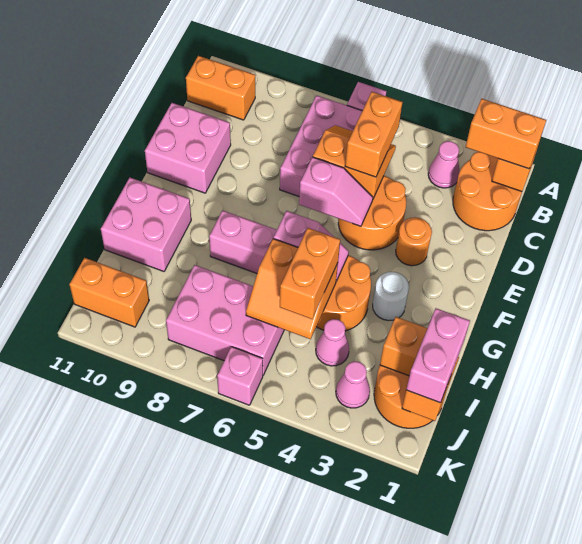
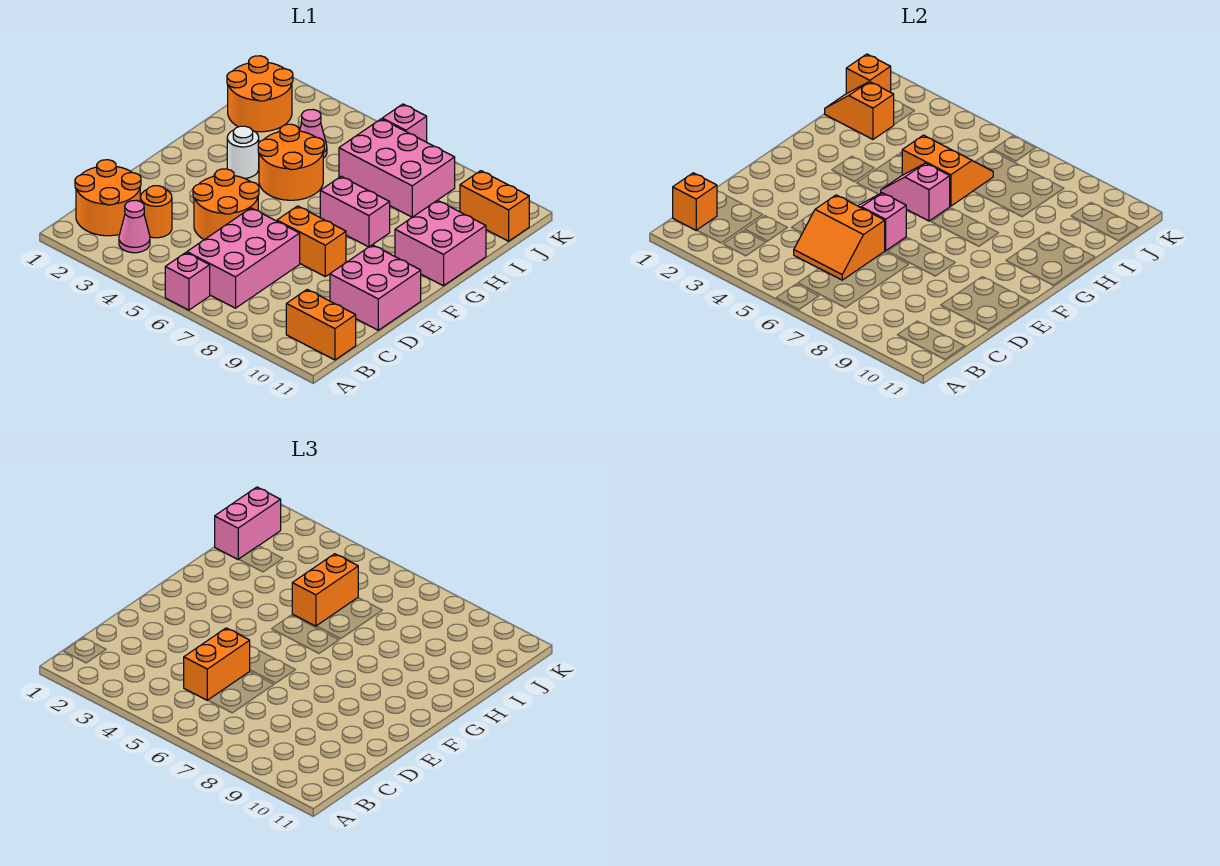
orange 1x2 brick [466,99,546,169] -> orange 1x2 brick moved to [277,206,346,277]
orange 1x1 round brick [396,217,432,266] -> orange 1x1 round brick moved to [141,186,172,238]
pink 1x1 cone [336,361,370,408] -> none

